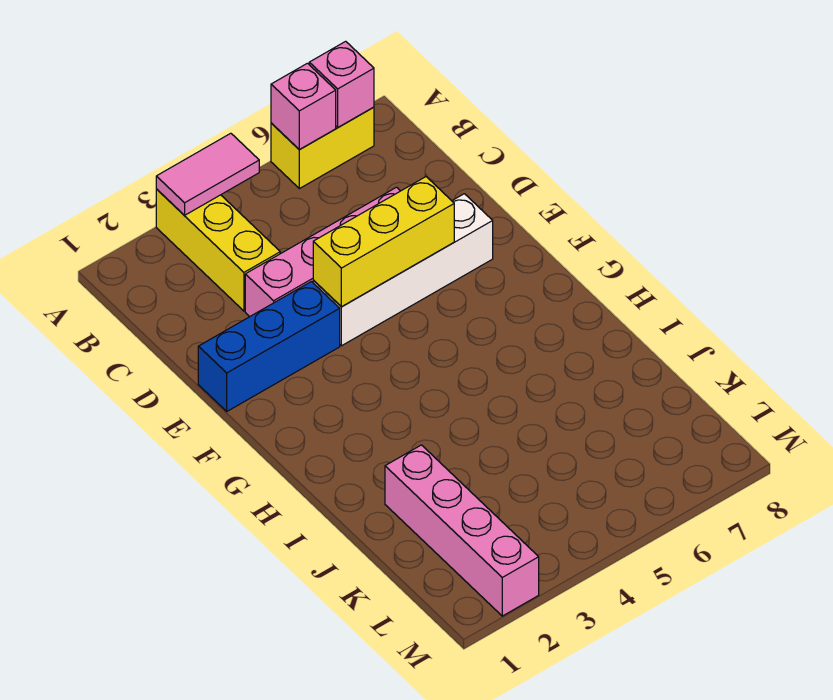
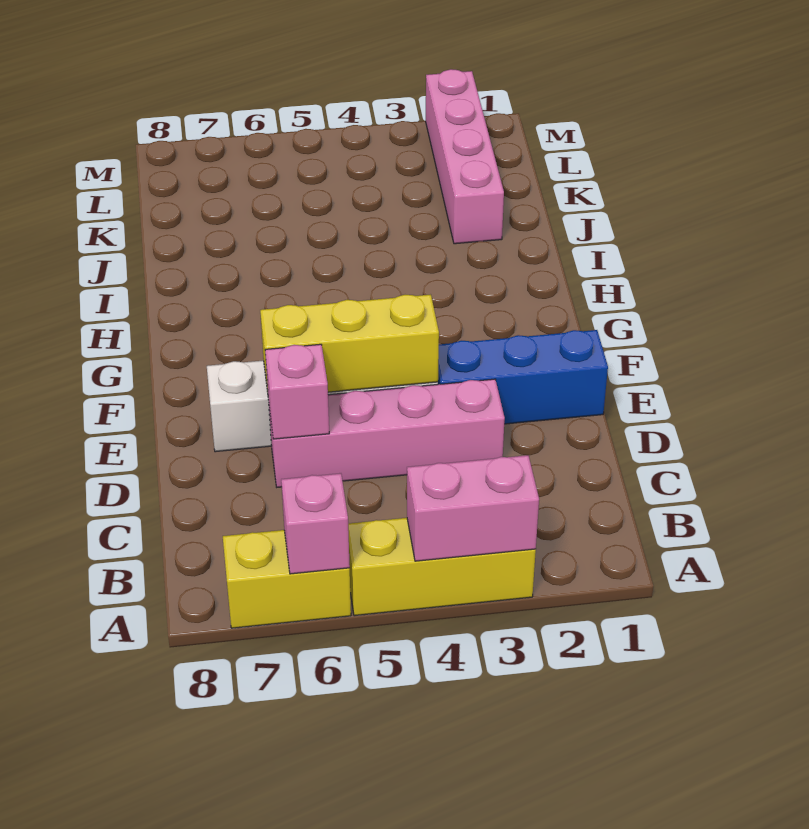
yellow 1x3 brick [156,189,280,311] -> yellow 1x3 brick turned to [348,518,536,616]
pink 1x2 tile [156,133,259,215] -> pink 1x2 brick [407,455,539,561]
pink 1x1 brick [309,41,374,127] -> pink 1x1 brick moved to [265,344,329,439]

